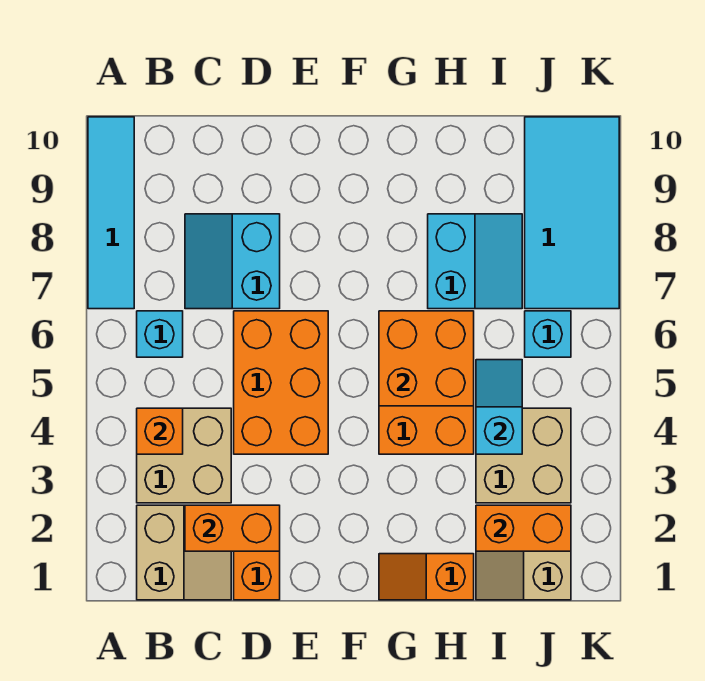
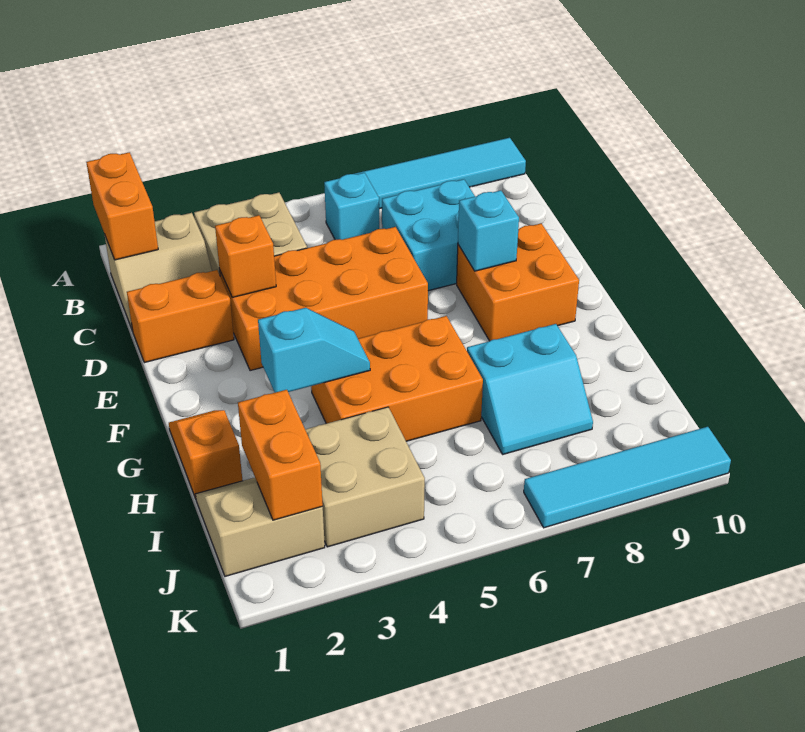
orange 1x1 brick [137,408,183,454] -> orange 1x1 brick moved to [215,215,276,297]
orange 1x2 brick [185,505,280,551] -> orange 1x2 brick moved to [86,152,158,260]
cyan 2x2 slope [185,214,280,309] -> cyan 2x2 brick [382,179,475,291]
orange 2x3 brick [234,311,328,454] -> orange 2x4 brick [220,227,428,371]
orange 2x2 brick [379,311,474,406] -> orange 2x2 brick moved to [457,223,579,341]
cyan 1x2 slope [476,360,522,454] -> cyan 1x2 slope moved to [258,308,370,393]
cyan 1x1 brick [525,311,571,357] -> cyan 1x1 brick moved to [458,190,519,271]
cyan 2x4 tile [525,117,619,309] -> cyan 1x4 tile [524,427,731,528]

